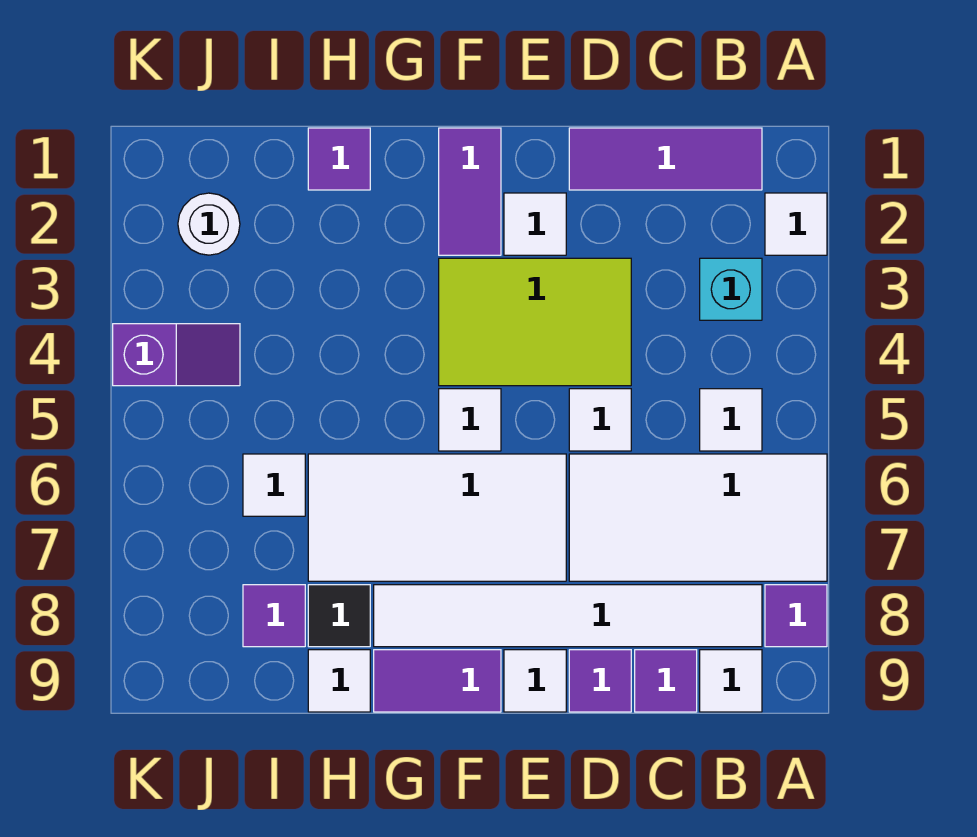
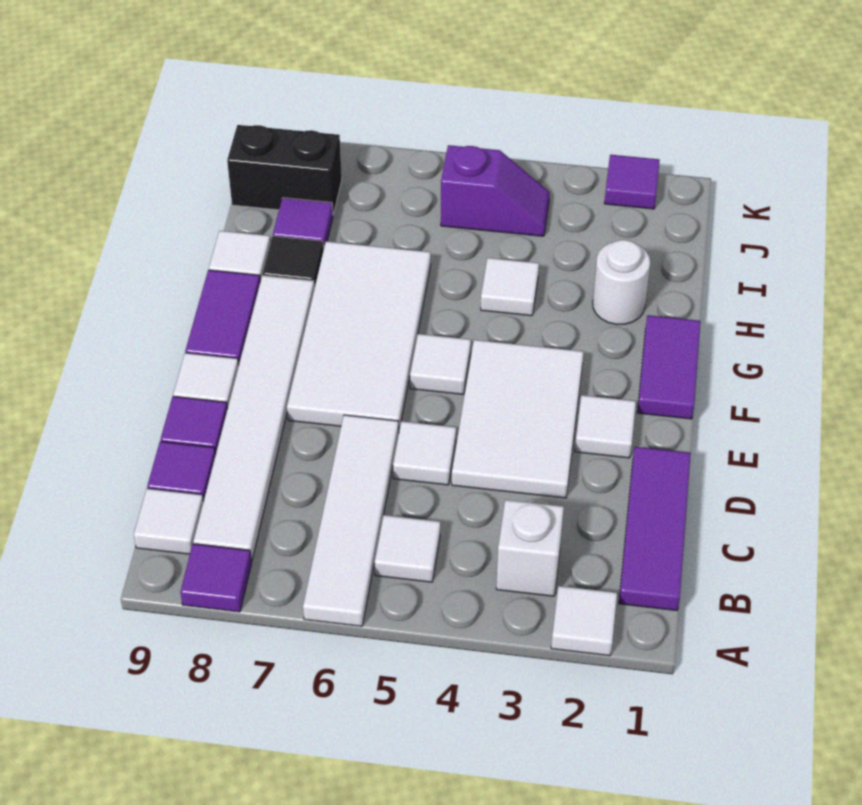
white 2x4 tile [569,454,827,581] -> white 1x4 tile [303,415,399,626]
cyan 1x1 brick [700,258,762,320] -> white 1x1 brick [496,500,564,596]
lime 2x3 tile [439,258,631,386] -> white 2x3 tile [452,340,583,498]
purple 1x2 tile [439,128,501,255] -> purple 1x2 tile turned to [637,315,700,419]
purple 1x1 tile [308,128,370,190] -> purple 1x1 tile moved to [604,155,660,209]
white 1x1 tile [243,454,305,516] -> white 1x1 tile moved to [481,258,539,316]
white 1x1 round brick [178,193,240,255] -> white 1x1 round brick moved to [593,240,650,325]
purple 1x2 slope [113,324,240,386] -> purple 1x2 slope turned to [441,145,550,236]
none -> black 1x2 brick [227,125,342,215]

